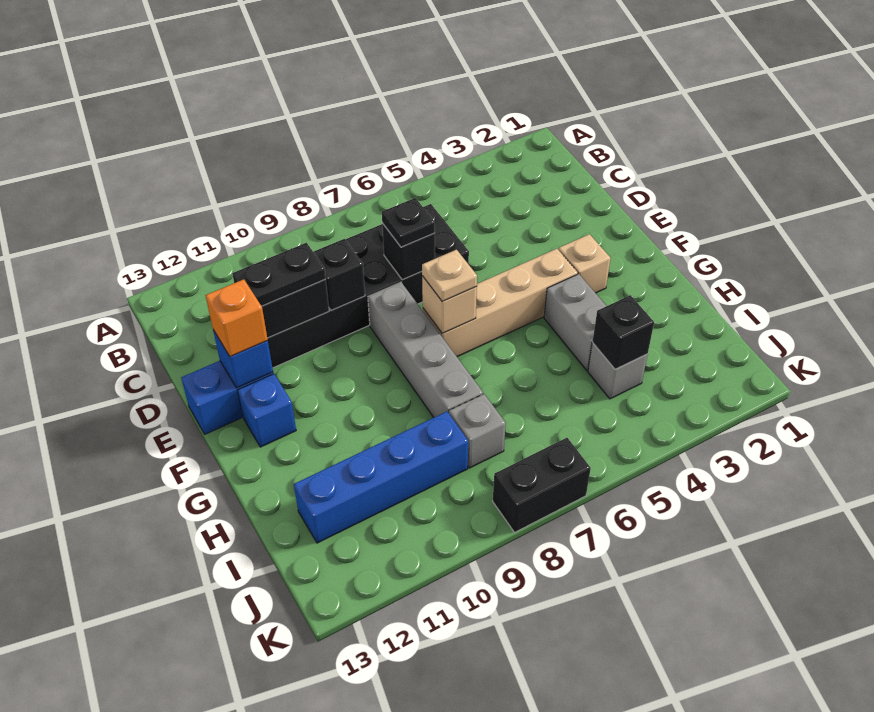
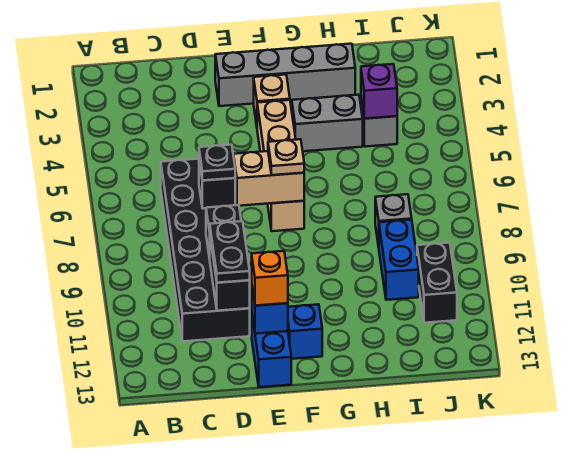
grey 1x4 brick [368,282,483,417] -> grey 1x4 brick moved to [215,44,355,106]
tan 1x1 brick [422,276,477,334] -> tan 1x2 brick [233,151,304,206]
black 1x1 brick [592,295,654,369] -> purple 1x1 brick [361,64,397,119]
blue 1x4 brick [294,412,468,543] -> blue 1x2 brick [379,220,419,300]
black 1x2 brick [493,438,591,532] -> black 1x2 brick moved to [417,243,457,323]

